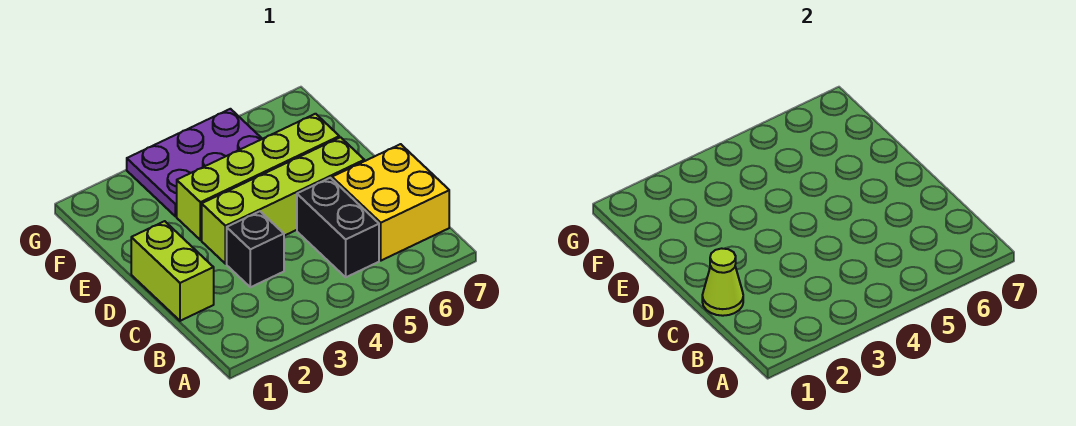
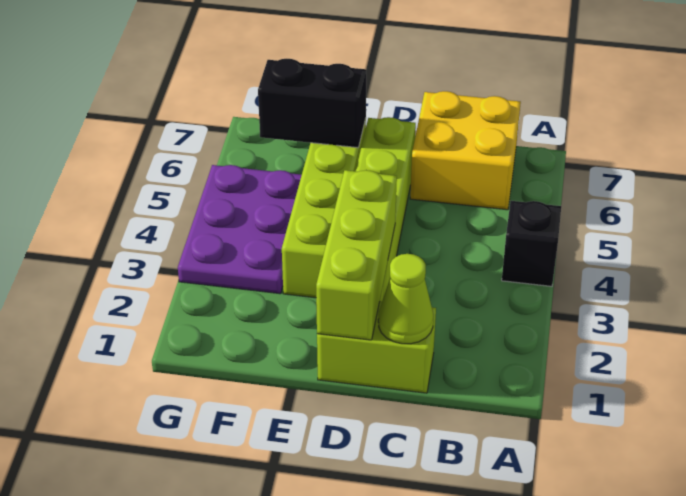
black 1x2 brick [297,178,379,277] -> black 1x2 brick moved to [258,59,366,148]
black 1x1 brick [227,211,284,287] -> black 1x1 brick moved to [502,201,561,286]
none -> lime 1x3 brick [316,170,397,340]

